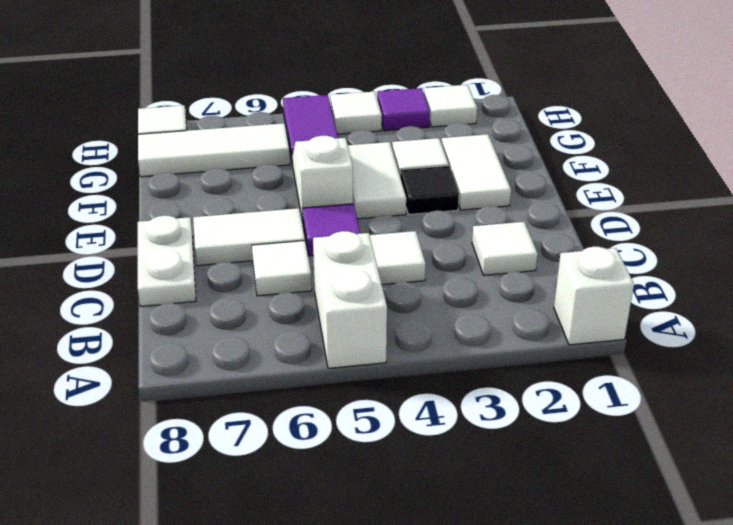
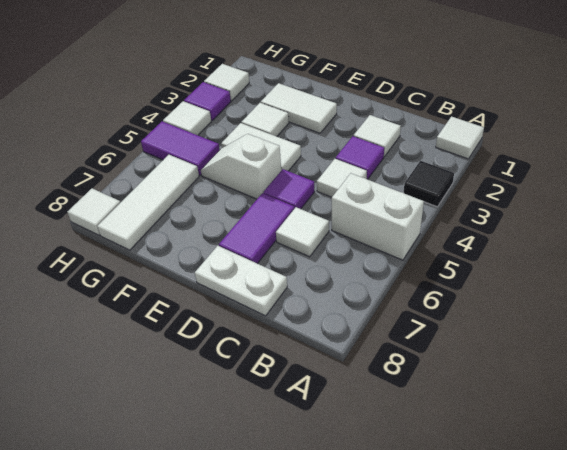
white 1x1 brick [554,247,634,345] -> white 1x1 tile [436,117,484,159]
none -> purple 1x1 tile [336,136,384,179]
white 1x2 tile [193,208,305,266] -> purple 1x2 tile [219,193,294,264]
black 1x1 tile [400,166,459,214] -> black 1x1 tile moved to [404,161,454,207]

